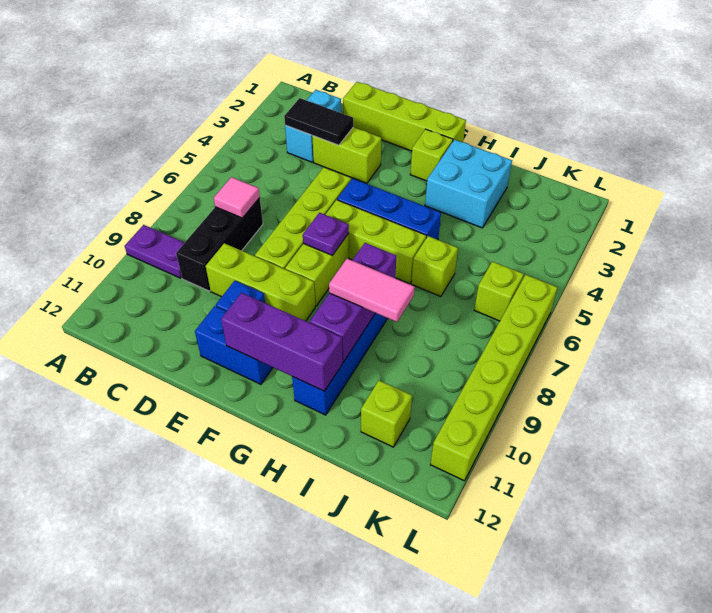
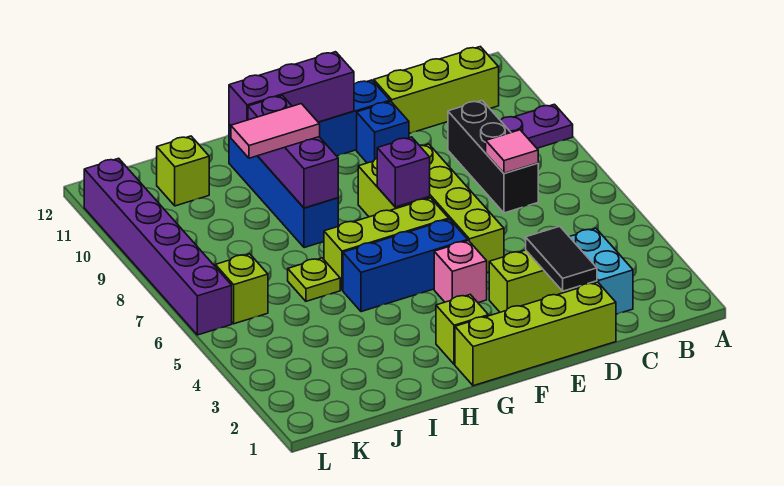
black 1x2 tile [284,98,353,145] -> black 1x2 tile turned to [526,226,597,291]
lime 1x3 brick [206,243,315,321] -> lime 1x3 brick moved to [374,47,499,133]
none -> pink 1x1 brick [434,241,487,303]
purple 1x1 plate [303,213,349,255] -> purple 1x1 brick [377,137,430,207]
cyan 2x2 brick [425,140,512,228] -> none
lime 1x1 brick [411,236,458,297] -> lime 1x1 plate [288,258,340,301]
lime 1x6 brick [430,275,558,481] -> purple 1x6 brick [84,158,232,335]

